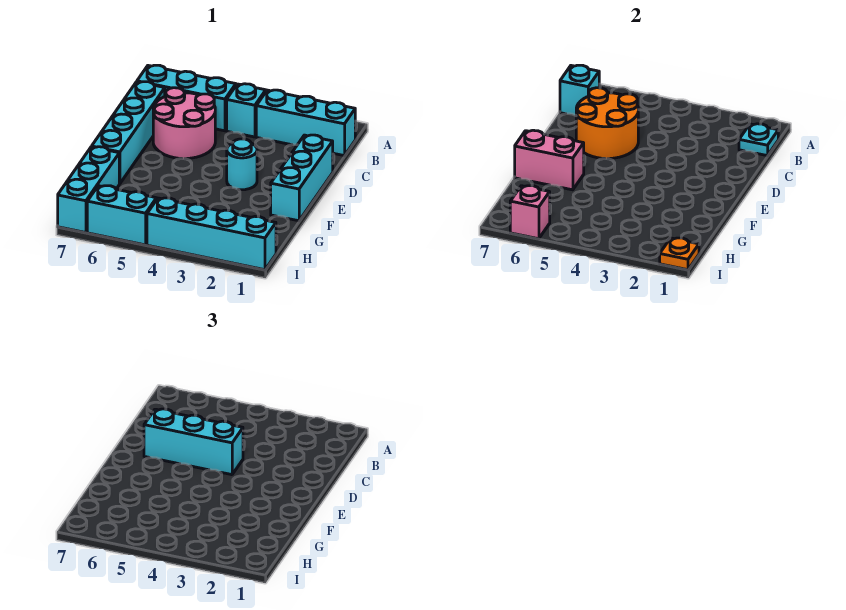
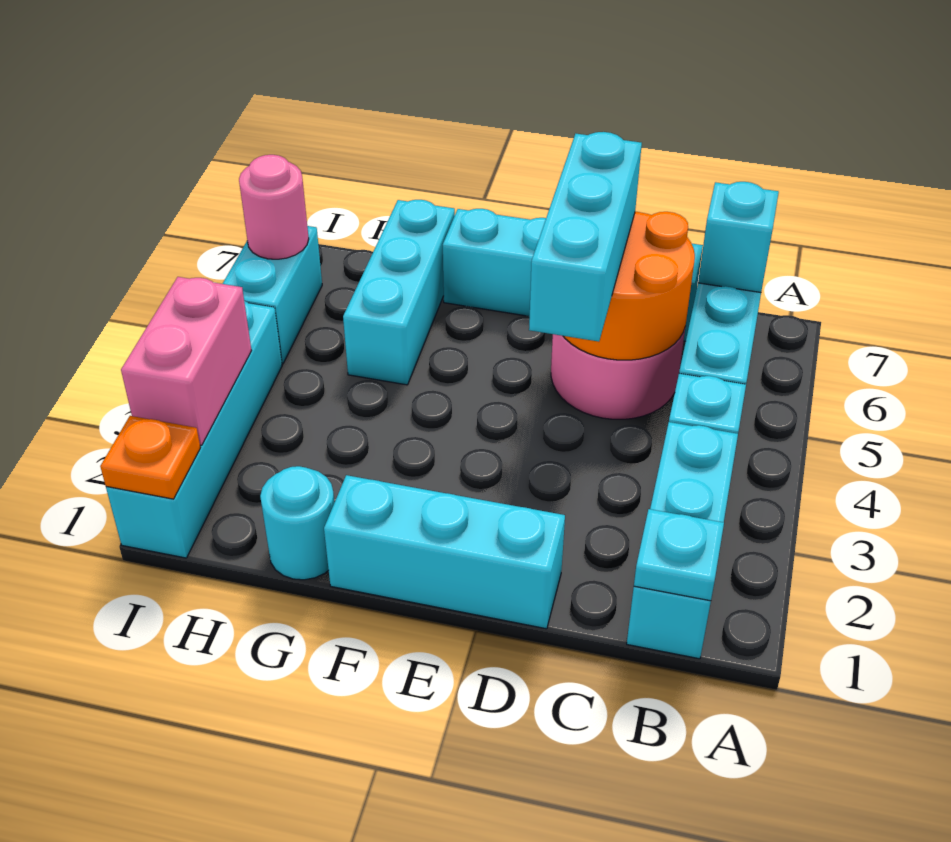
cyan 1x1 round brick [227,139,257,190] -> cyan 1x1 round brick moved to [260,466,334,580]
pink 1x2 brick [515,130,584,190] -> pink 1x2 brick moved to [121,277,252,445]
cyan 1x3 brick [58,147,119,233] -> cyan 1x3 brick turned to [343,200,455,385]
pink 1x1 brick [510,186,550,239] -> pink 1x1 round brick [239,155,309,259]

